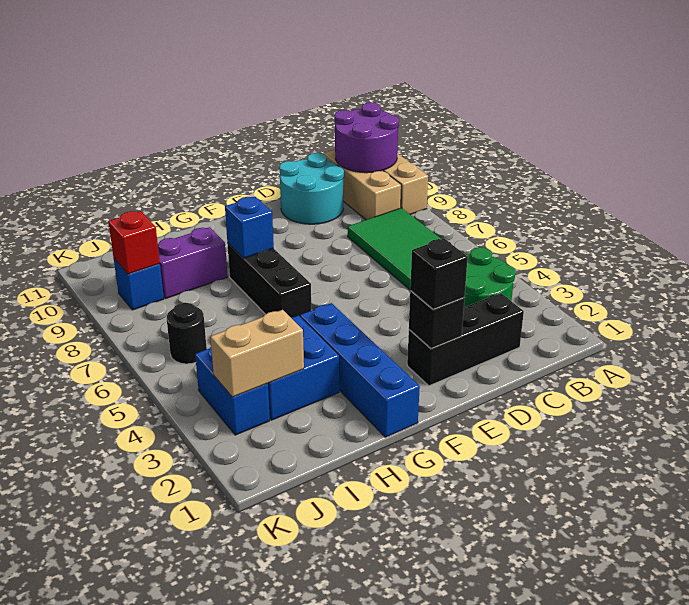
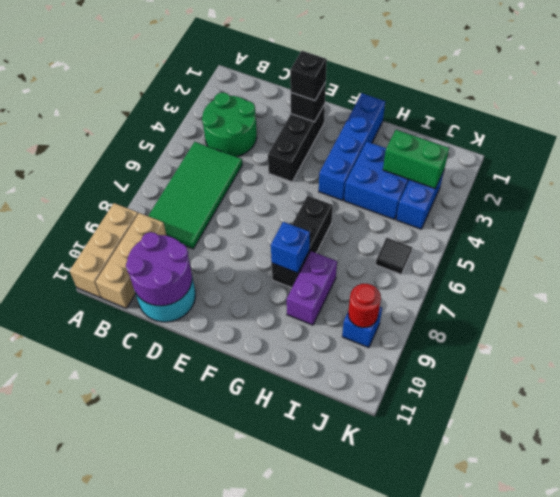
purple 2x2 round brick [334,102,399,173] -> purple 2x2 round brick moved to [126,232,192,306]
black 1x3 brick [407,293,524,386] -> black 1x3 brick turned to [268,104,325,182]
purple 1x2 brick [158,227,228,299] -> purple 1x2 brick turned to [287,251,337,325]
tan 1x2 brick [210,310,304,397] -> green 1x2 brick [383,130,449,189]
black 1x1 round brick [167,303,207,364] -> black 1x1 tile [376,238,412,274]
red 1x1 brick [108,211,160,274] -> red 1x1 round brick [348,284,381,328]

